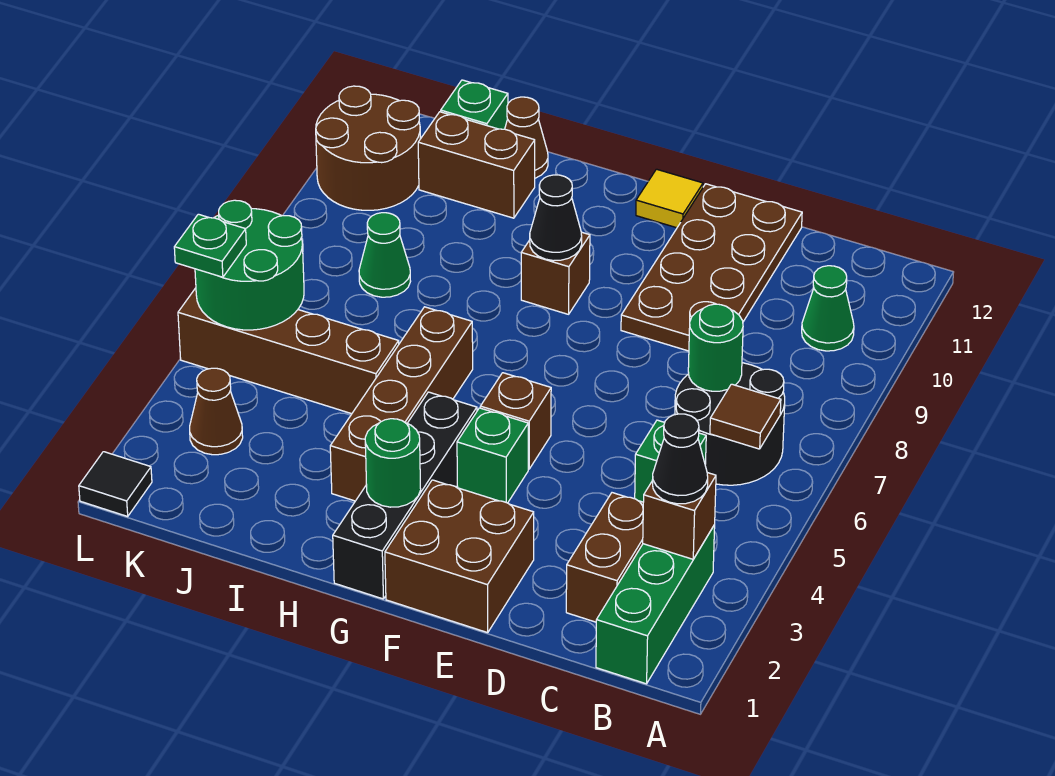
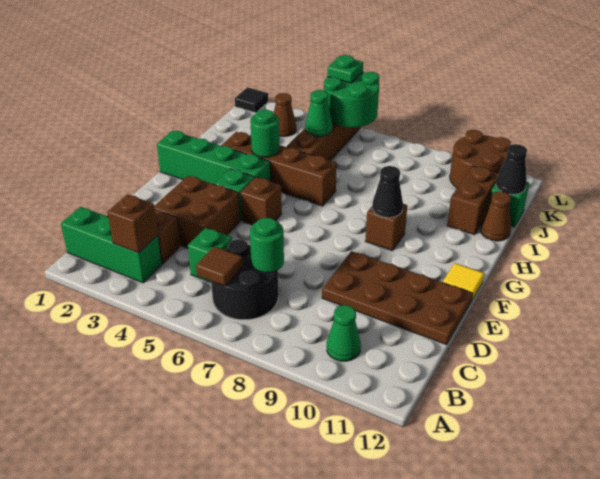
black 1x1 cone [652,414,708,504] -> black 1x1 cone moved to [496,144,527,194]
brown 2x2 brick [385,480,534,633] -> brown 2x2 brick moved to [154,176,240,248]
black 1x4 brick [333,392,477,599] -> green 1x4 brick [157,131,270,184]
green 1x1 round brick [365,419,421,507] -> green 1x1 round brick moved to [250,109,279,157]
green 1x1 cone [359,213,411,297] -> green 1x1 cone moved to [305,90,332,137]

